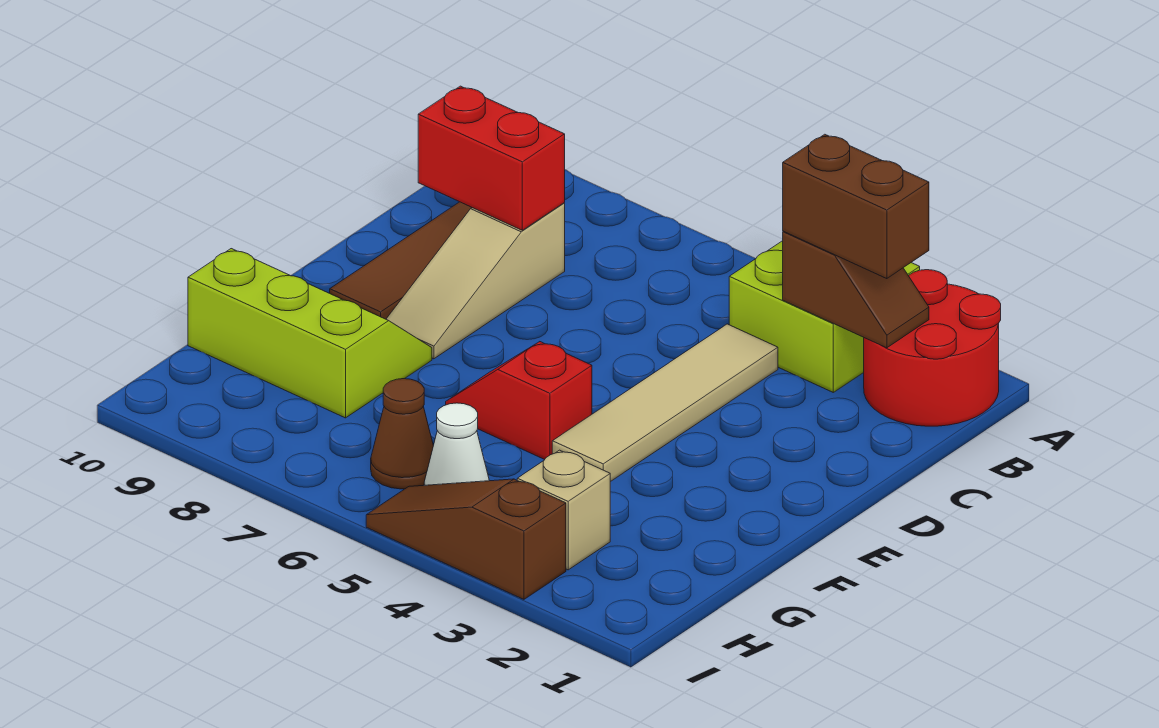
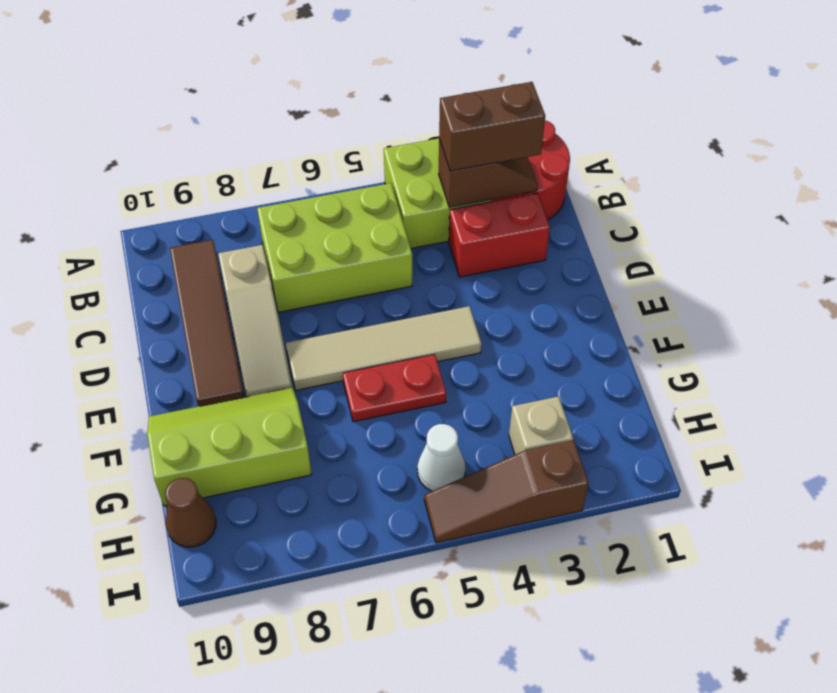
none -> lime 2x3 brick [257,183,412,312]
tan 1x4 tile [552,324,778,482] -> tan 1x4 tile turned to [286,306,481,390]
red 1x2 brick [418,86,565,230] -> red 1x2 brick moved to [449,193,550,277]
red 1x2 slope [446,342,592,460] -> red 1x2 plate [343,354,446,422]
brown 1x1 cone [371,379,433,489] -> brown 1x1 cone moved to [165,478,216,547]

